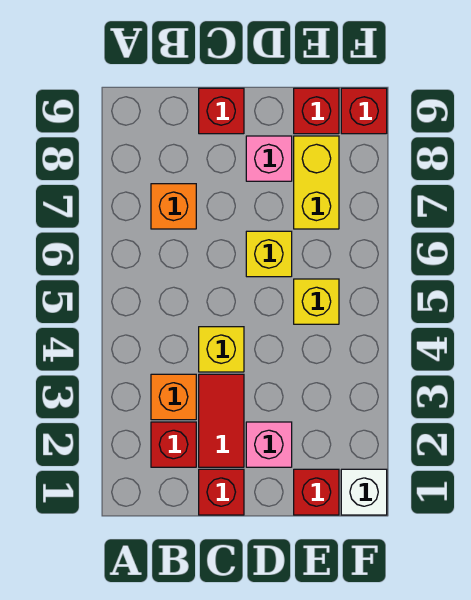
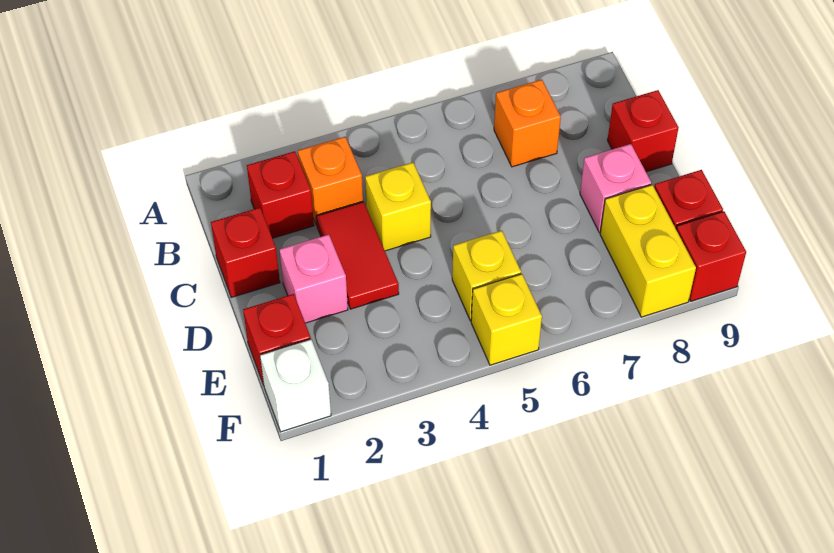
red 1x2 tile [199,374,244,467] -> red 1x2 tile turned to [316,202,399,309]
yellow 1x1 brick [246,231,292,277] -> yellow 1x1 brick moved to [471,274,542,365]
yellow 1x2 brick [294,136,339,229] -> yellow 1x2 brick turned to [600,185,696,317]

